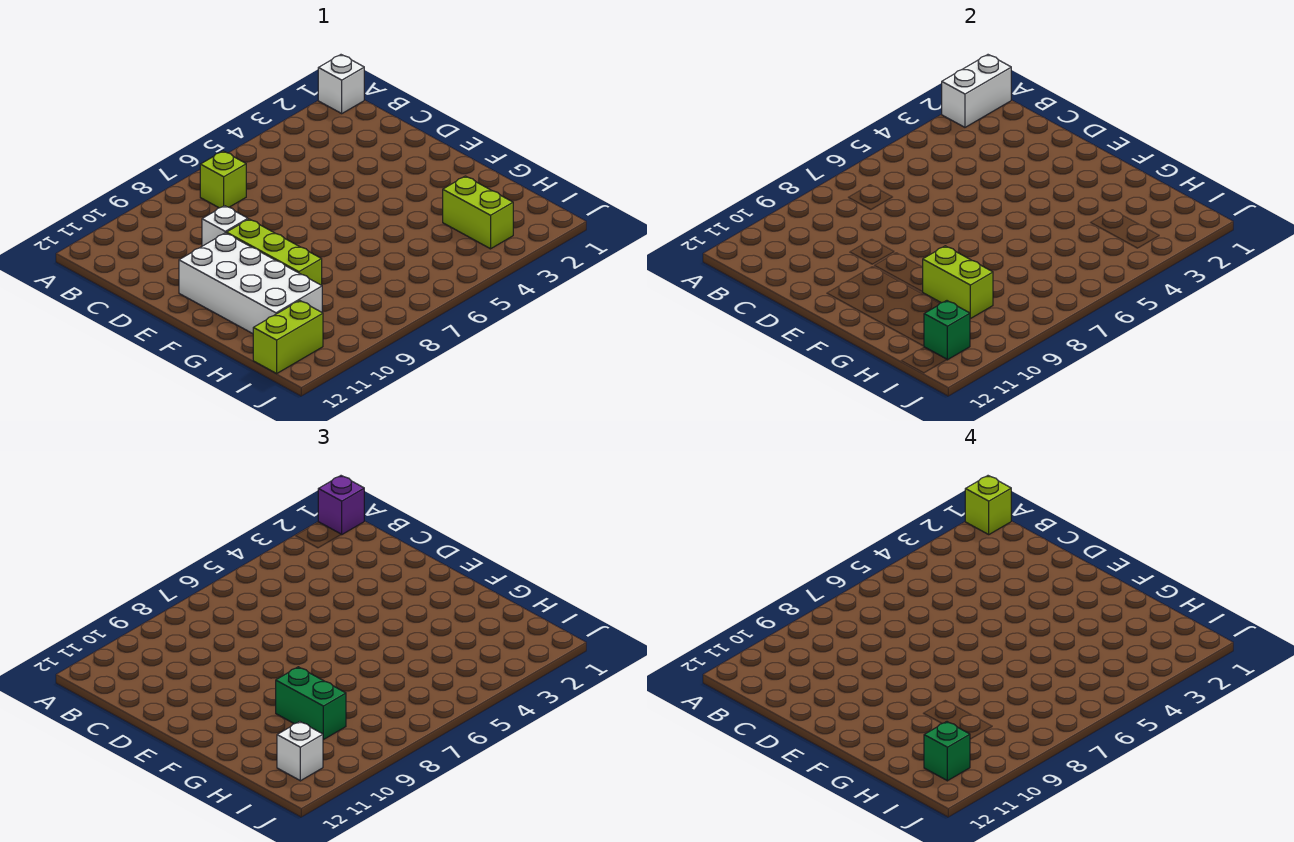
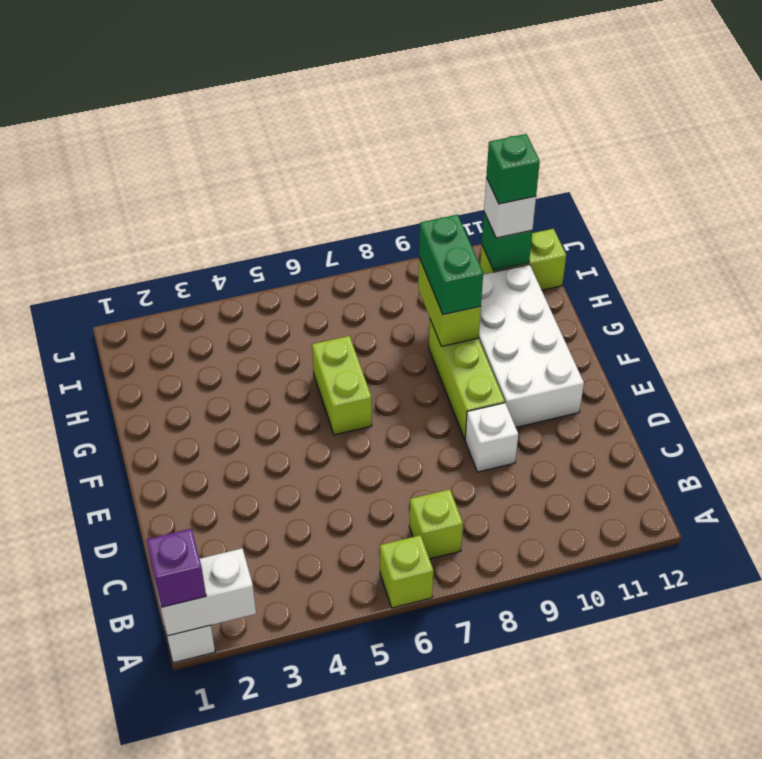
lime 1x1 brick [965,476,1011,534] -> lime 1x1 brick moved to [380,535,433,608]
lime 1x2 brick [443,176,513,249] -> lime 1x2 brick moved to [312,336,372,435]

